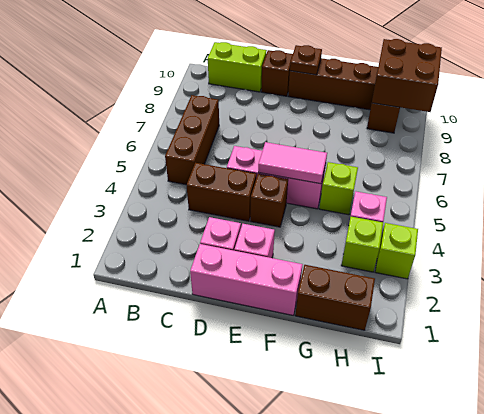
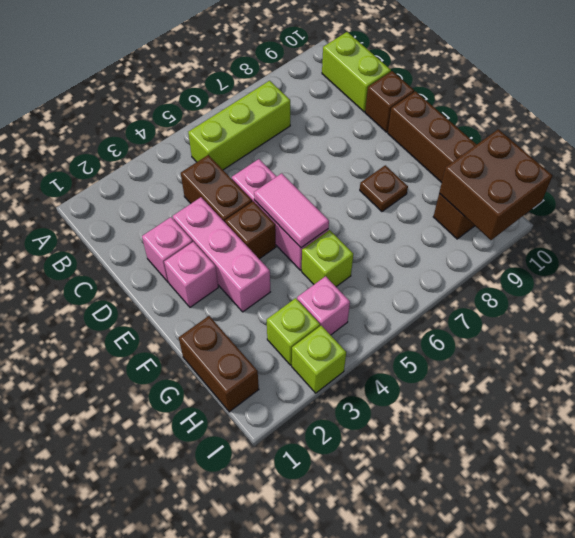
brown 1x3 brick [165,95,219,185] -> lime 1x3 brick [188,81,290,170]
pink 1x3 brick [190,244,303,315] -> pink 1x3 brick moved to [173,197,270,312]
brown 1x1 plate [290,45,322,75] -> brown 1x1 plate moved to [360,165,408,212]

